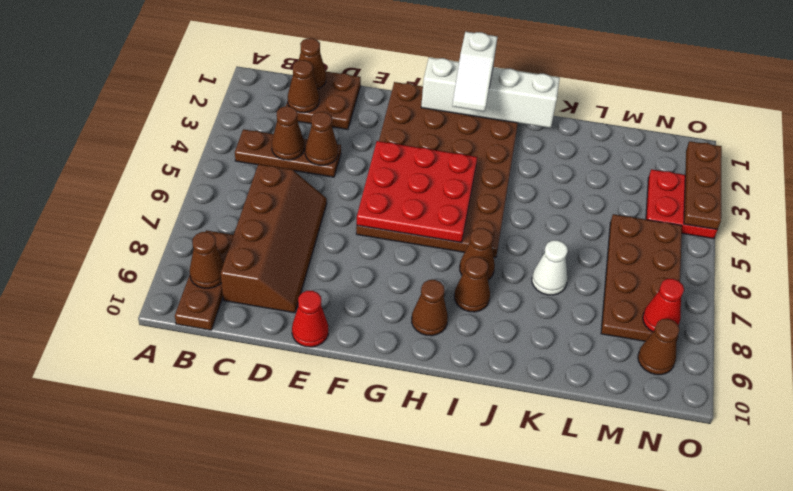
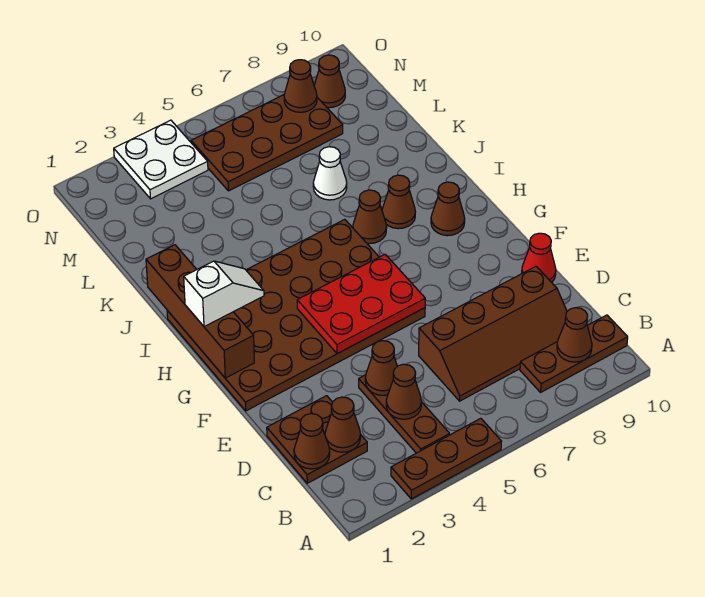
brown 2x4 slope [221,164,327,313] -> brown 2x4 slope turned to [419,266,567,401]
red 3x3 plate [357,141,477,243] -> red 2x3 plate [297,254,425,354]
white 1x4 brick [421,58,560,128] -> brown 1x4 brick [146,245,254,378]
red 2x2 plate [646,169,717,239] -> white 2x2 plate [114,120,208,199]
red 1x1 cone [643,279,684,332] -> brown 1x1 cone [284,60,317,112]
brown 1x3 plate [684,141,722,230] -> brown 1x3 plate moved to [391,418,502,499]

